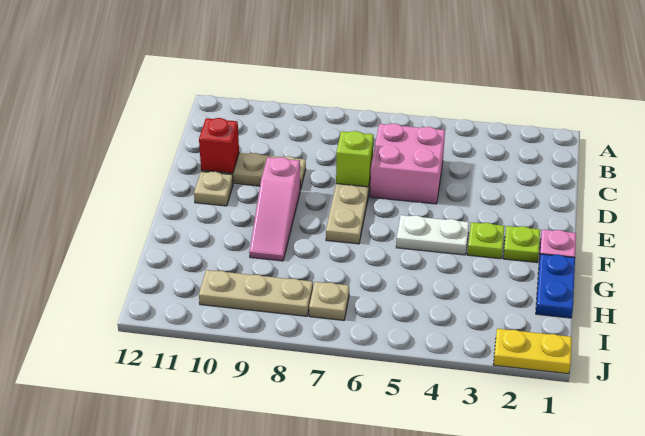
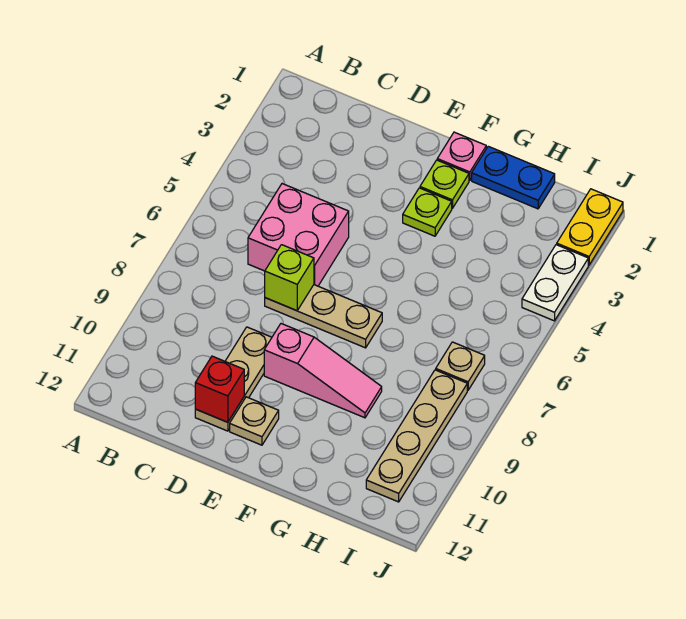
white 1x2 plate [396,215,469,255] -> white 1x2 plate moved to [522,245,588,321]
tan 1x3 plate [199,270,313,316] -> tan 1x4 plate [366,370,467,502]

